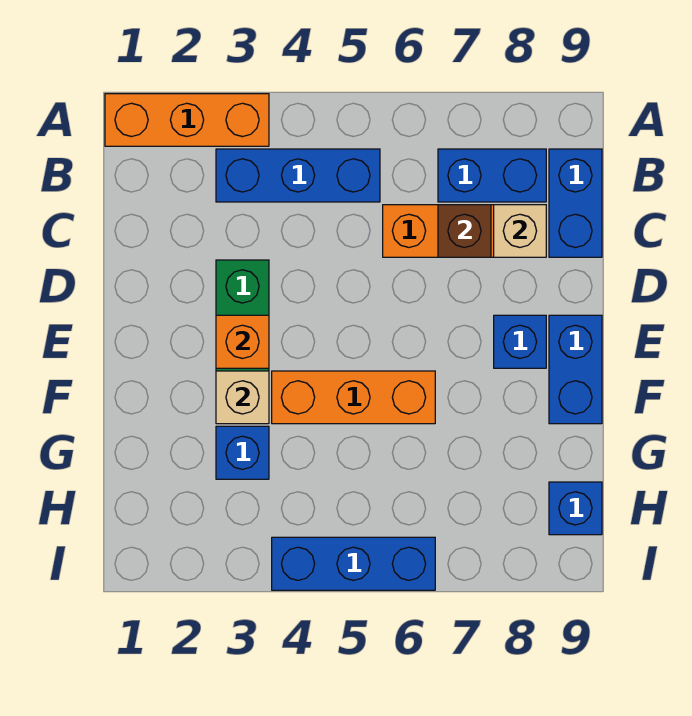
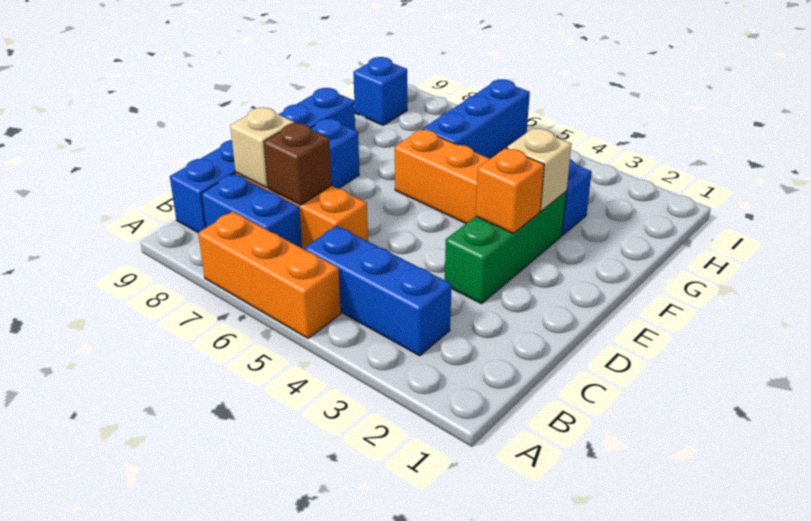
orange 1x3 brick [105,94,269,146] -> orange 1x3 brick moved to [198,212,341,338]
blue 1x3 brick [272,537,435,590] -> blue 1x3 brick turned to [423,79,530,159]

